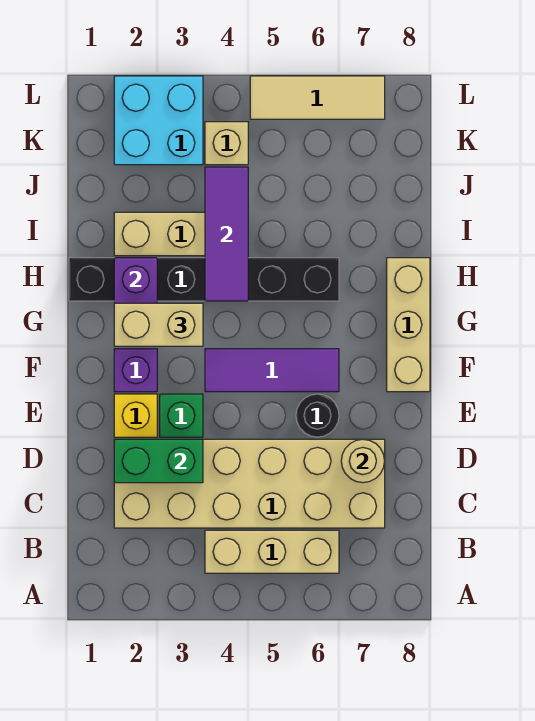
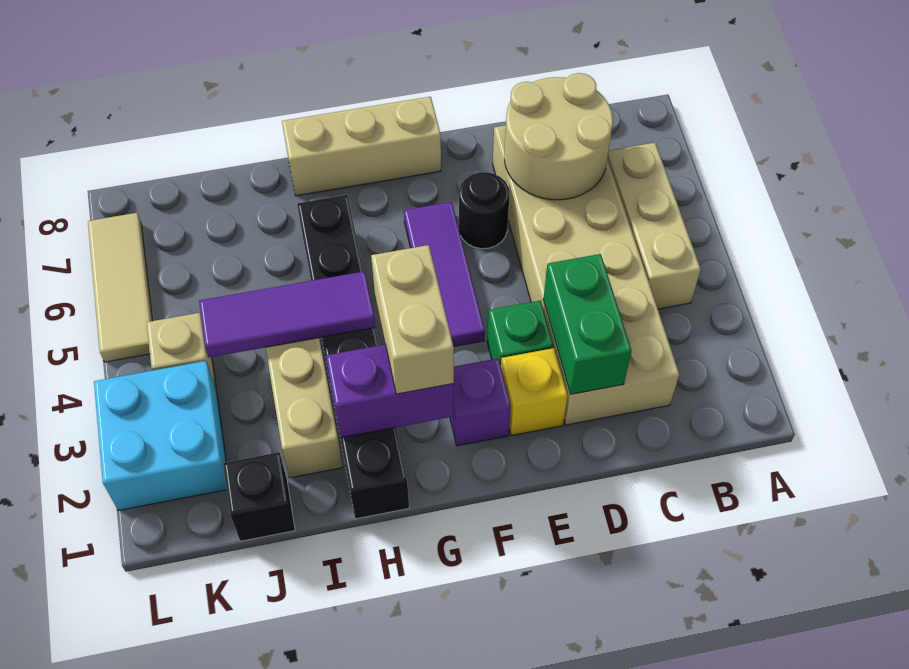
tan 1x1 round brick [341,439,384,483] -> tan 2x2 round brick [504,73,613,200]
none -> black 1x1 brick [223,452,295,541]

